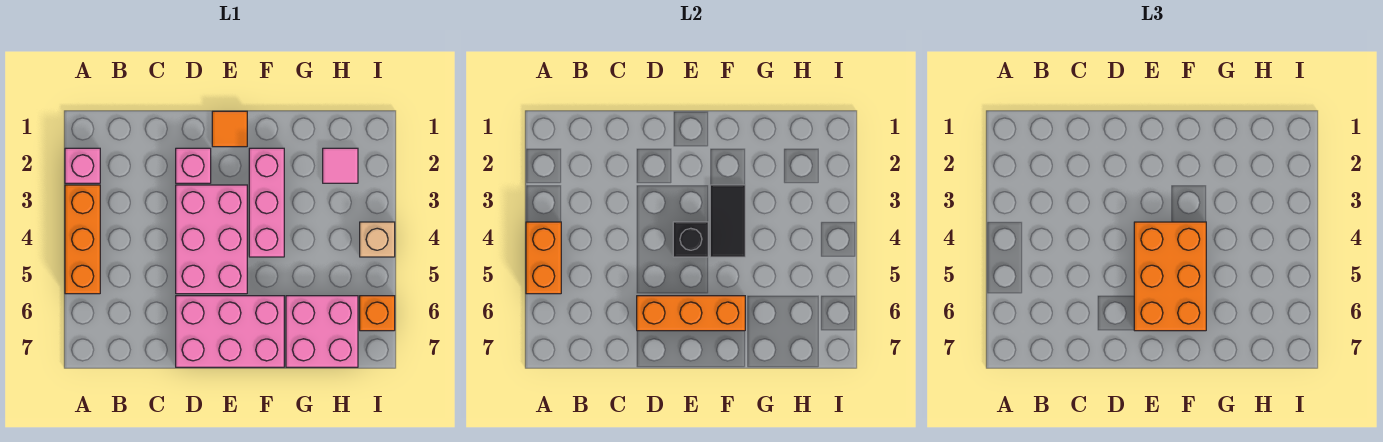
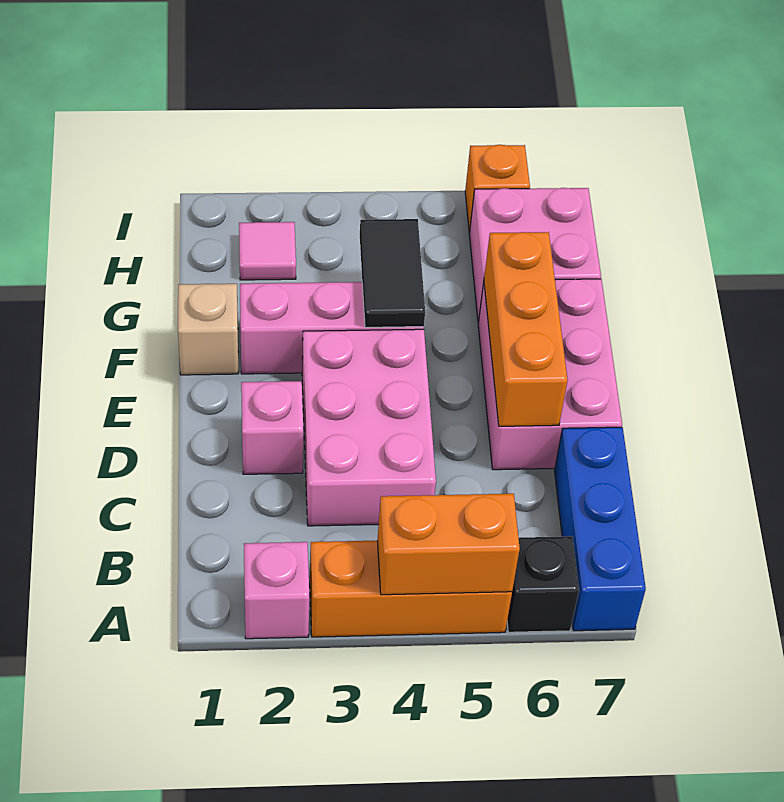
none -> blue 1x3 brick [554,427,646,631]
pink 2x3 brick [176,185,247,294] -> pink 2x3 brick turned to [302,329,436,526]
orange 1x1 tile [212,111,247,147] -> none
black 1x1 brick [673,222,708,257] -> black 1x1 brick moved to [507,536,579,632]
orange 2x3 brick [1134,222,1206,331] -> none
black 1x2 tile [710,185,745,257] -> black 1x2 tile turned to [360,219,425,327]
tan 1x1 brick [360,222,395,257] -> tan 1x1 brick moved to [178,284,238,375]

